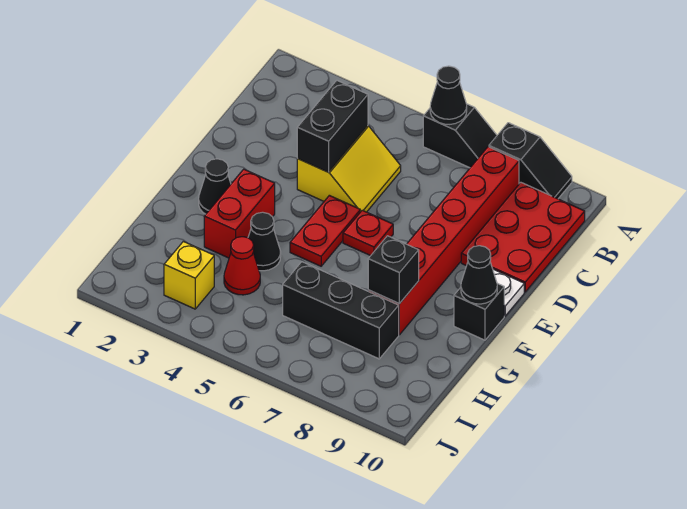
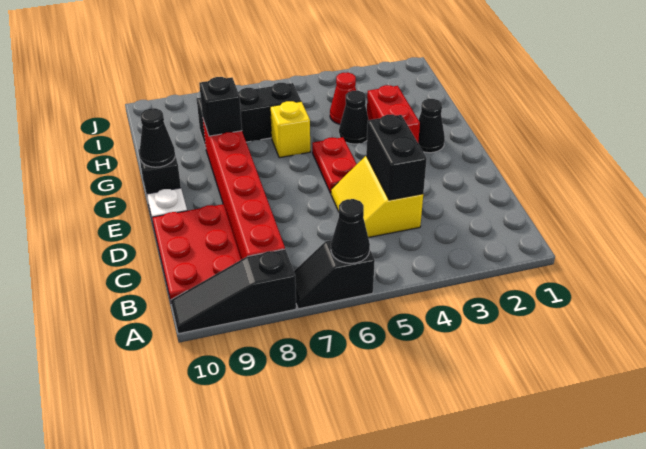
black 1x2 slope [489,123,572,199] -> black 1x3 slope [171,249,296,334]
red 1x1 plate [343,210,393,256] -> none
yellow 1x1 brick [164,241,214,309] -> yellow 1x1 brick moved to [270,101,310,158]

